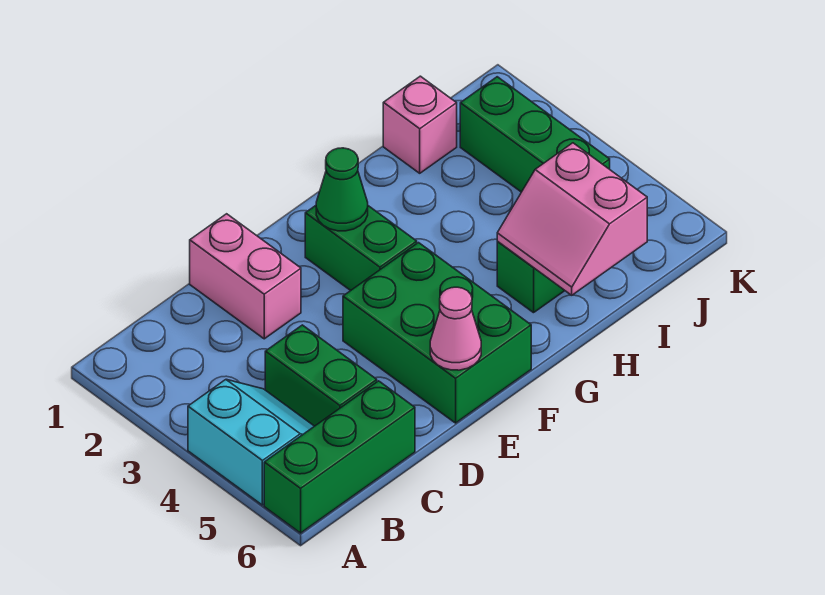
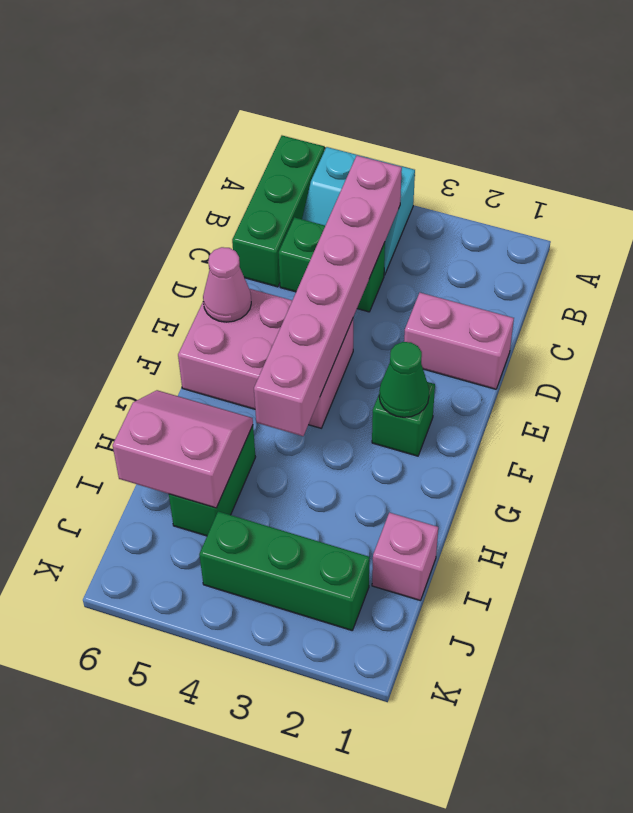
none -> pink 1x6 brick [254,156,402,436]
green 2x3 brick [343,243,531,423] -> pink 2x3 brick [178,289,353,428]
green 1x2 brick [305,206,417,291] -> green 1x1 brick [372,382,435,456]

